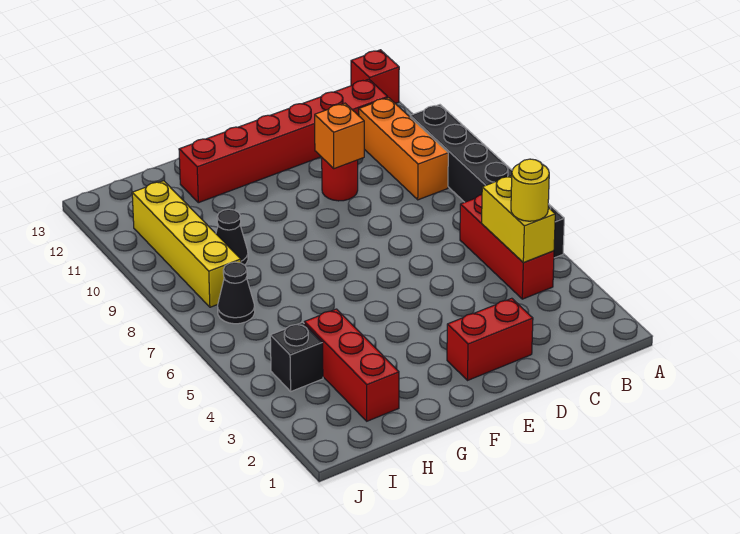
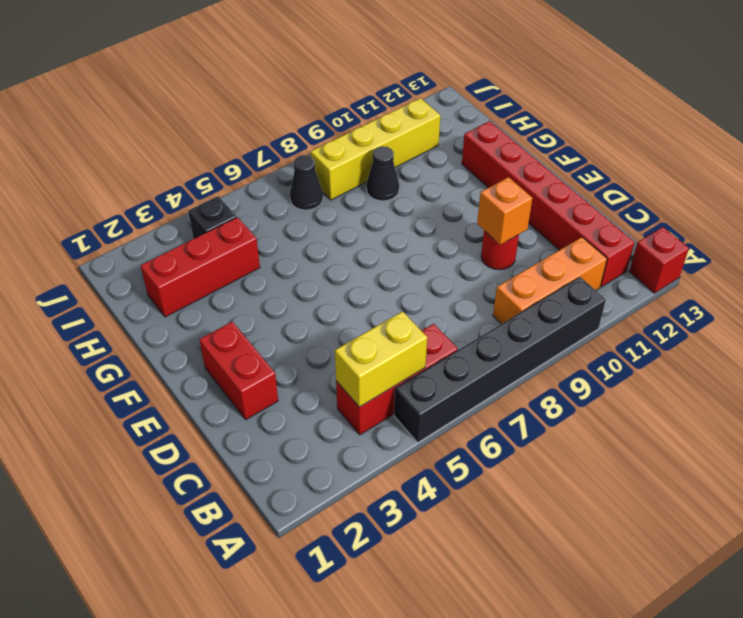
yellow 1x1 round brick [511,159,549,221] -> none

